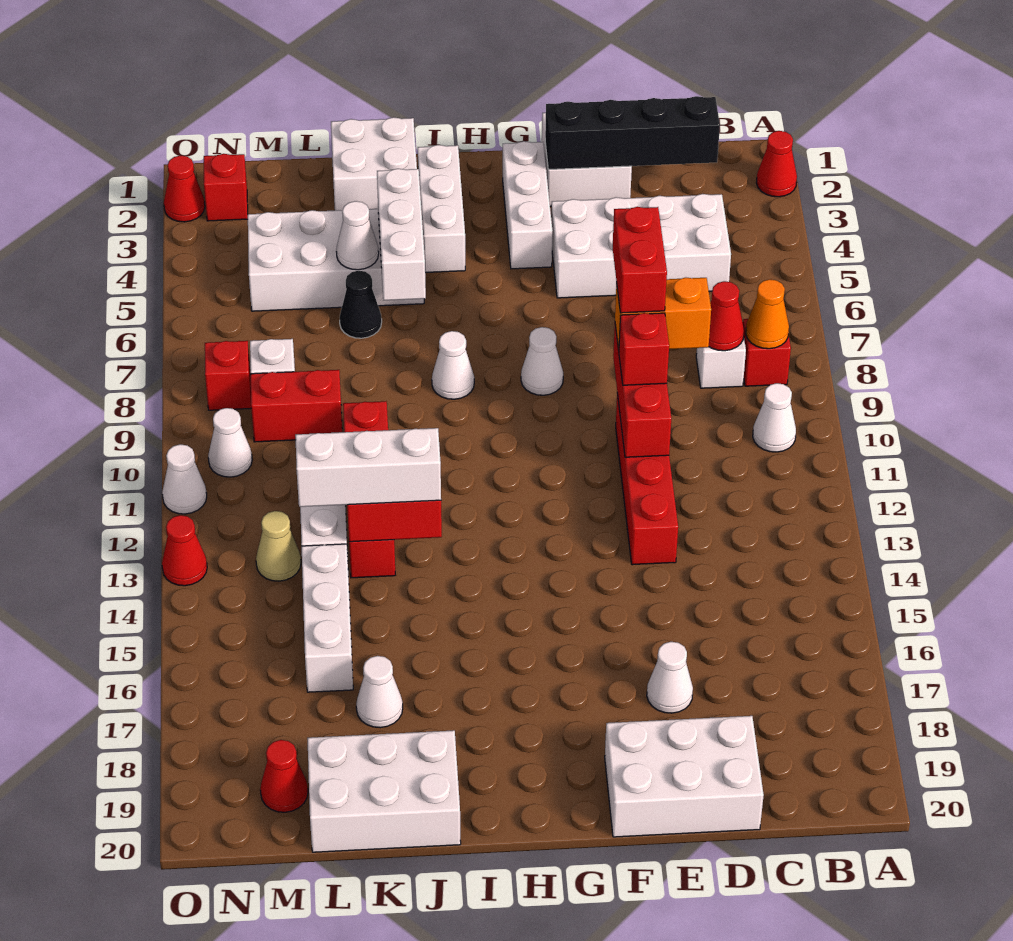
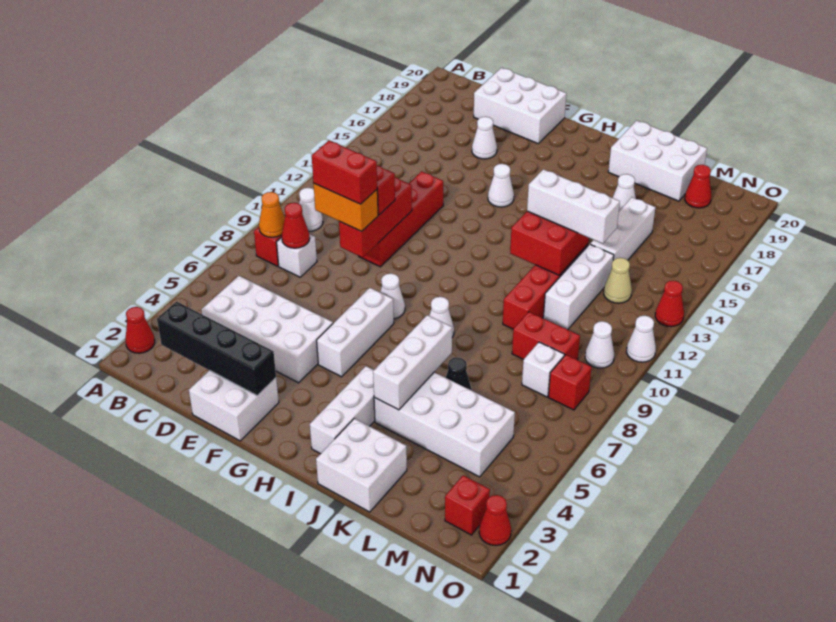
red 1x2 brick [613,207,667,313] -> red 1x2 brick turned to [312,141,377,204]
white 1x3 brick [503,141,552,269] -> white 1x3 brick moved to [317,288,394,377]
white 1x1 cone [336,201,379,270] -> white 1x1 cone moved to [488,164,514,207]

